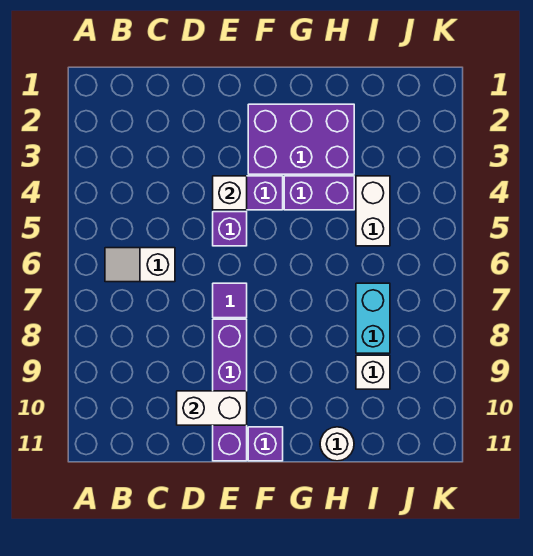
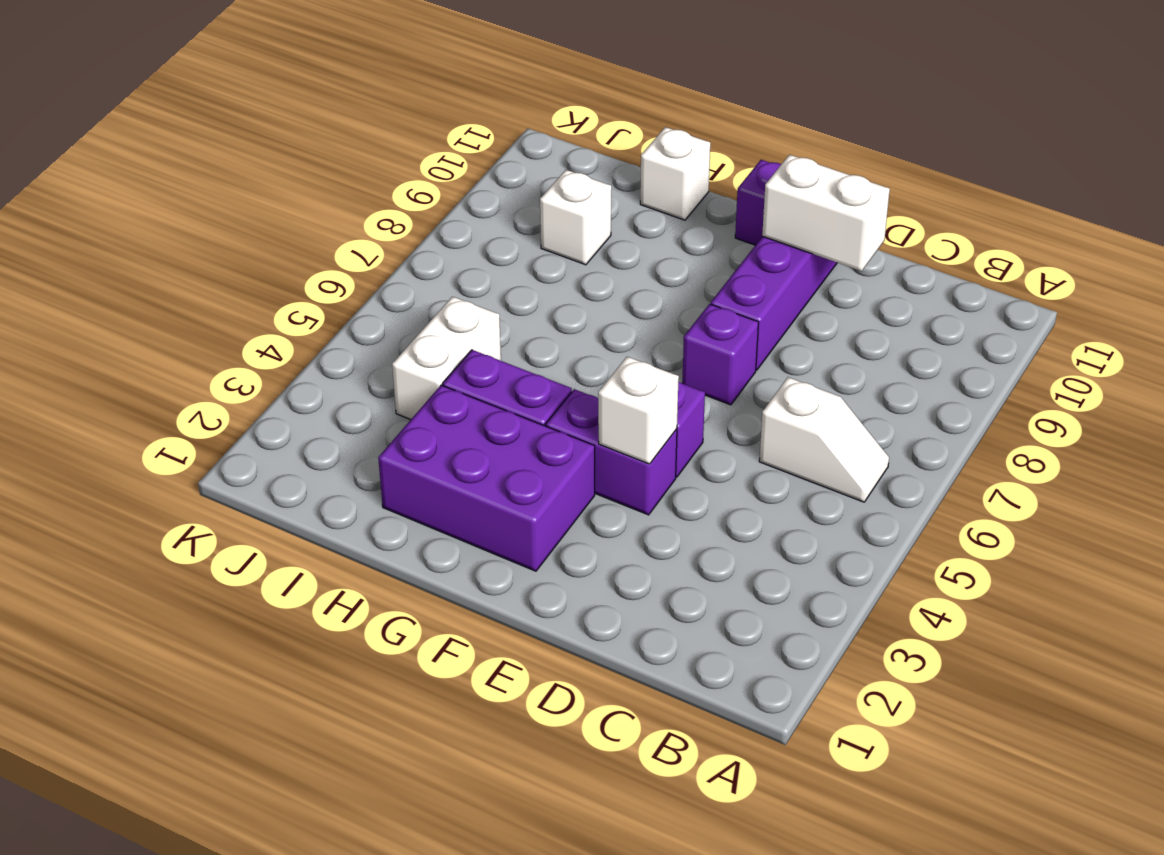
purple 1x1 tile [213,283,247,318] -> purple 1x1 brick [682,304,759,405]
white 1x1 round brick [320,427,354,461] -> white 1x1 brick [640,127,710,220]
cyan 1x2 brick [356,283,390,353] -> none

